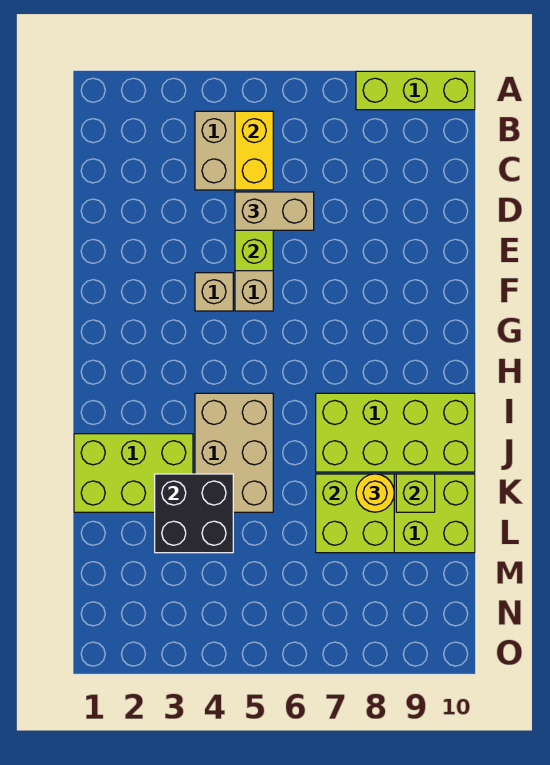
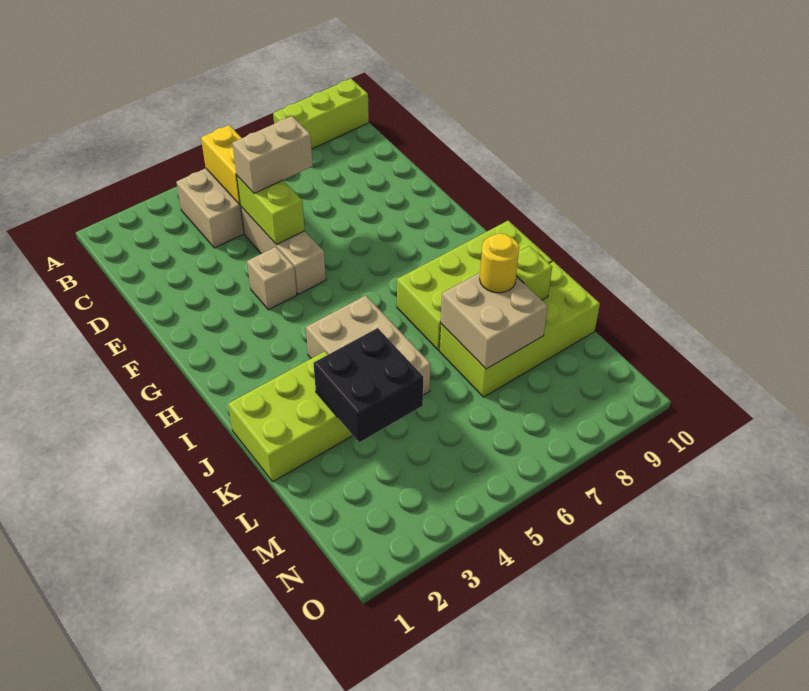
lime 2x2 brick [316,474,394,553] -> tan 2x2 brick [441,273,548,369]

